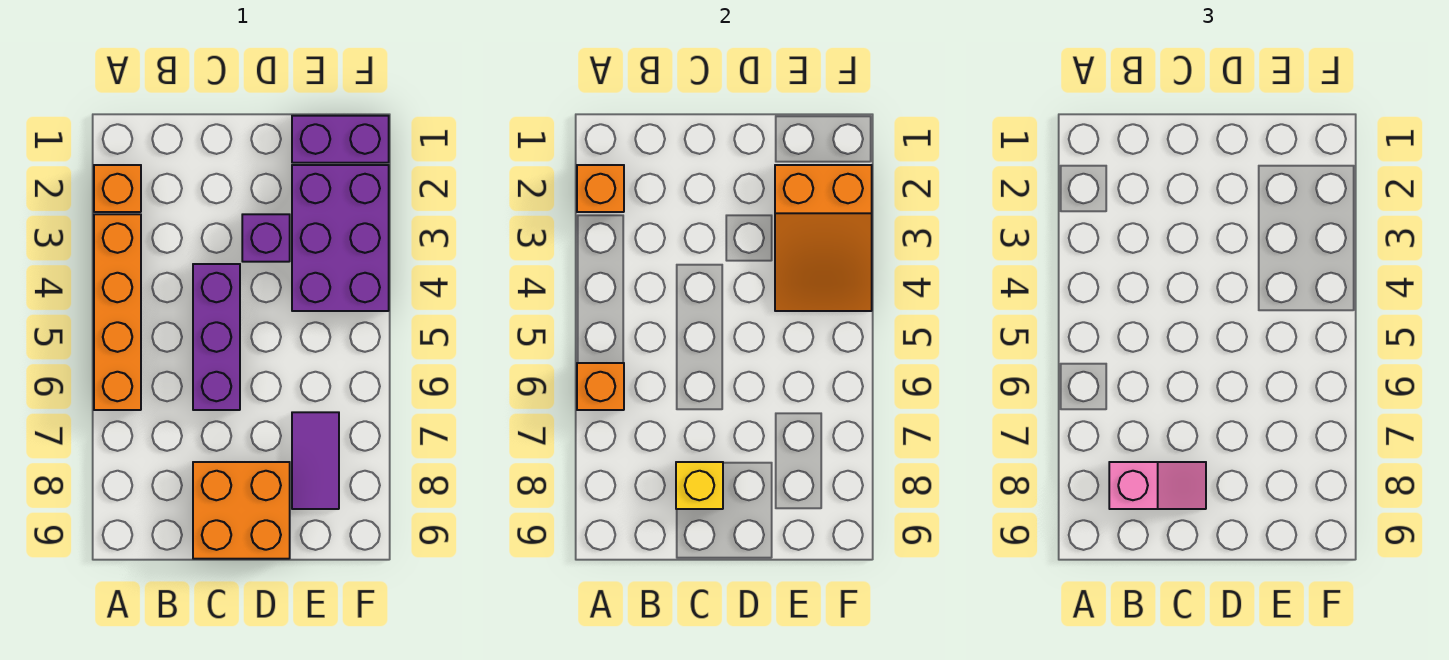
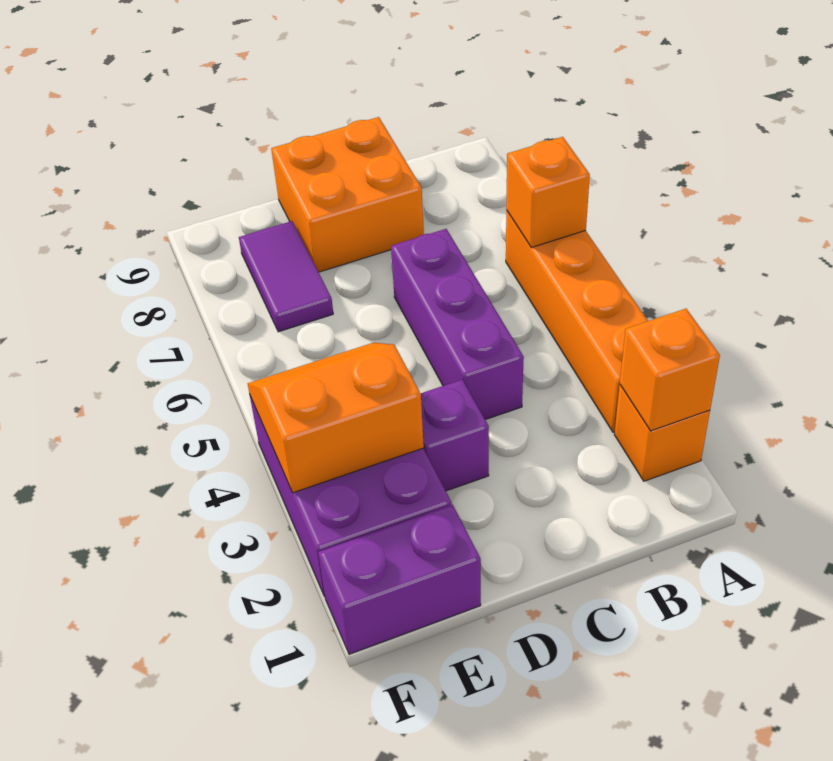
pink 1x2 slope [1109,462,1206,509] -> none
yellow 1x1 brick [676,462,723,509] -> none
orange 2x3 slope [775,165,872,311] -> orange 2x2 slope [248,343,424,493]

